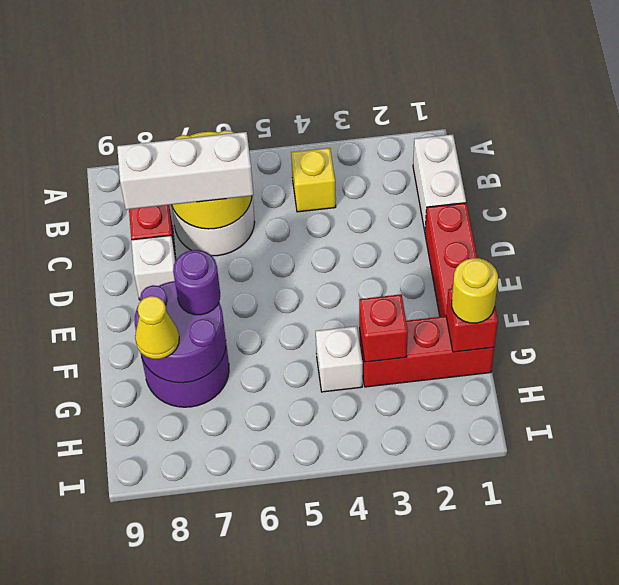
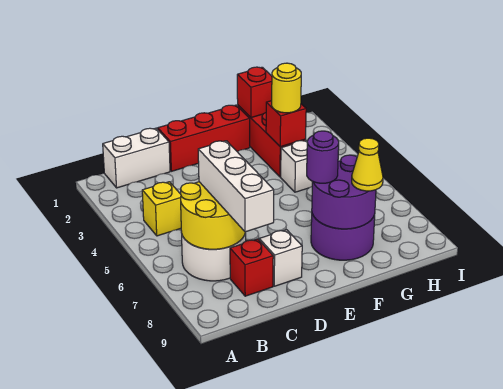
yellow 1x1 round brick [452,258,498,323] -> yellow 1x1 round brick moved to [272,63,301,113]

